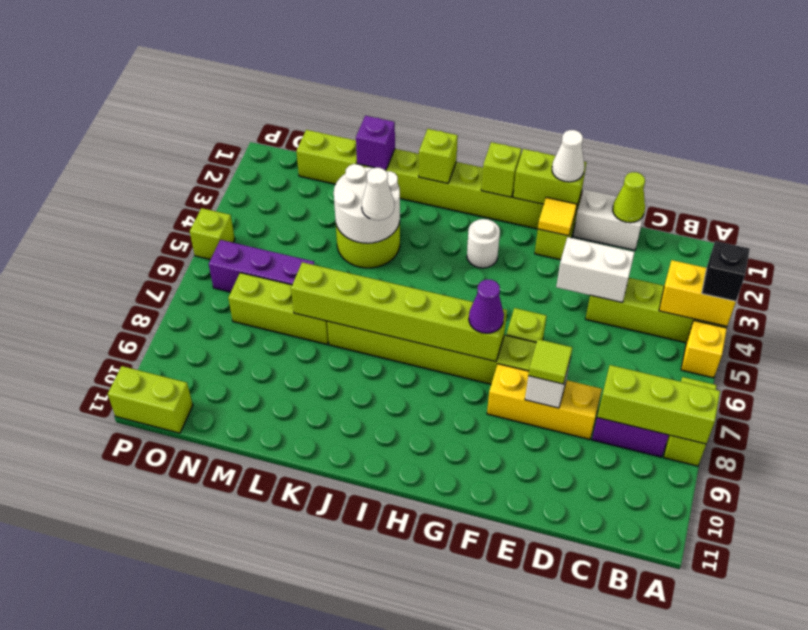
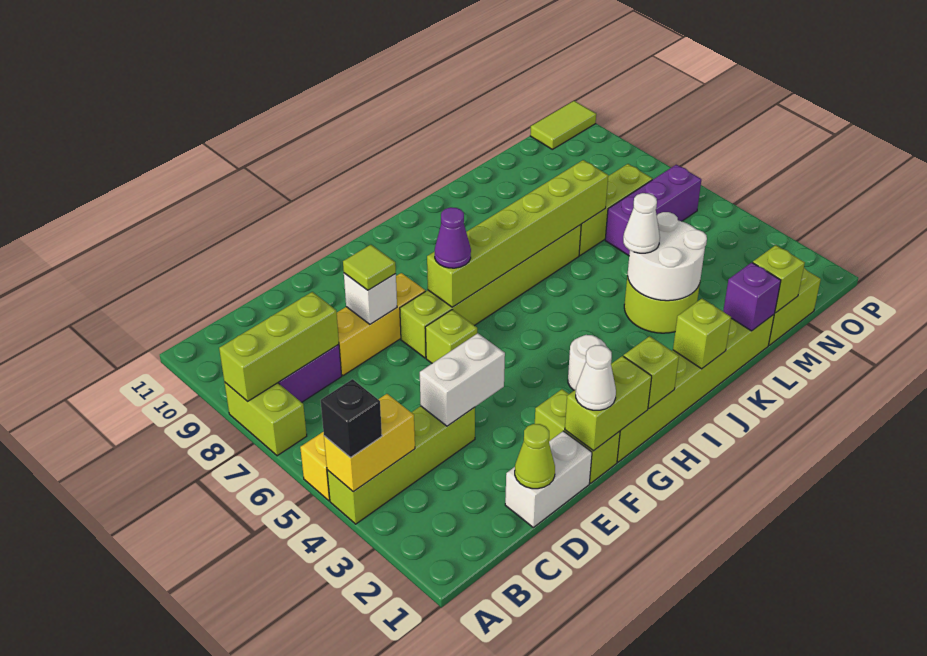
yellow 1x1 tile [538,197,577,236] -> none
lime 1x2 brick [108,366,193,433] -> lime 1x2 tile [530,101,596,149]
lime 1x1 brick [190,208,235,260] -> lime 1x1 brick moved to [753,245,805,313]

